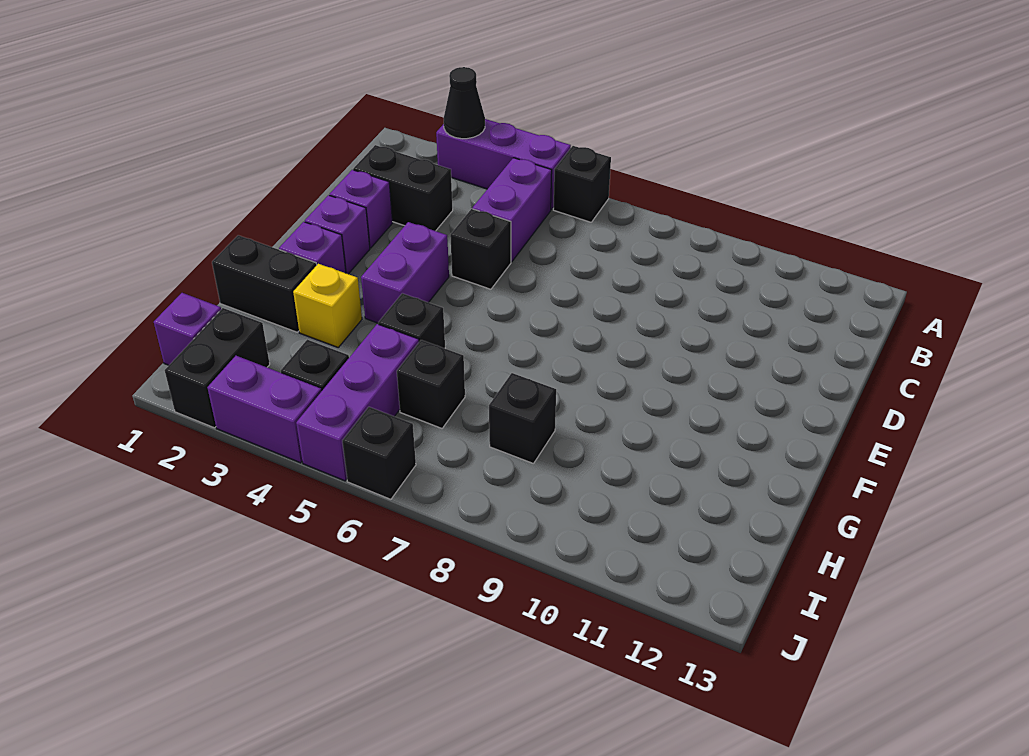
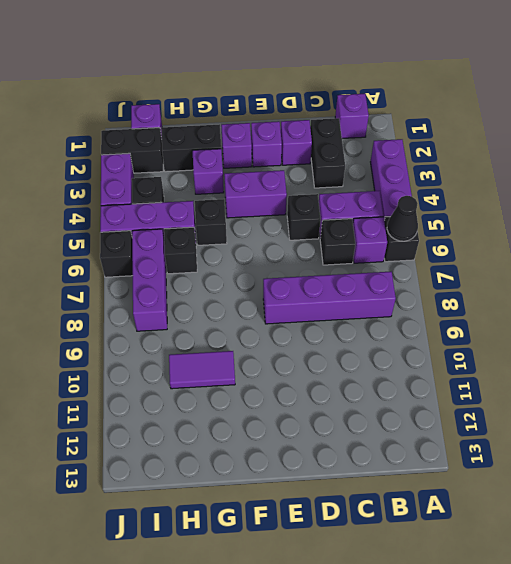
black 1x1 cone [444,67,485,139] -> black 1x1 cone moved to [387,196,418,241]
none -> purple 1x1 brick [335,94,369,138]
none -> purple 1x1 brick [353,217,387,263]
none -> purple 1x4 brick [263,272,396,324]
black 1x2 brick [212,235,317,332] -> black 1x2 brick turned to [161,124,221,172]
yellow 1x1 brick [293,264,362,347] -> purple 1x1 brick [193,149,224,194]
none -> purple 1x2 tile [169,351,235,389]
black 1x1 brick [489,373,556,464] -> black 1x1 brick moved to [320,219,355,265]
none -> purple 1x3 brick [132,229,167,331]

